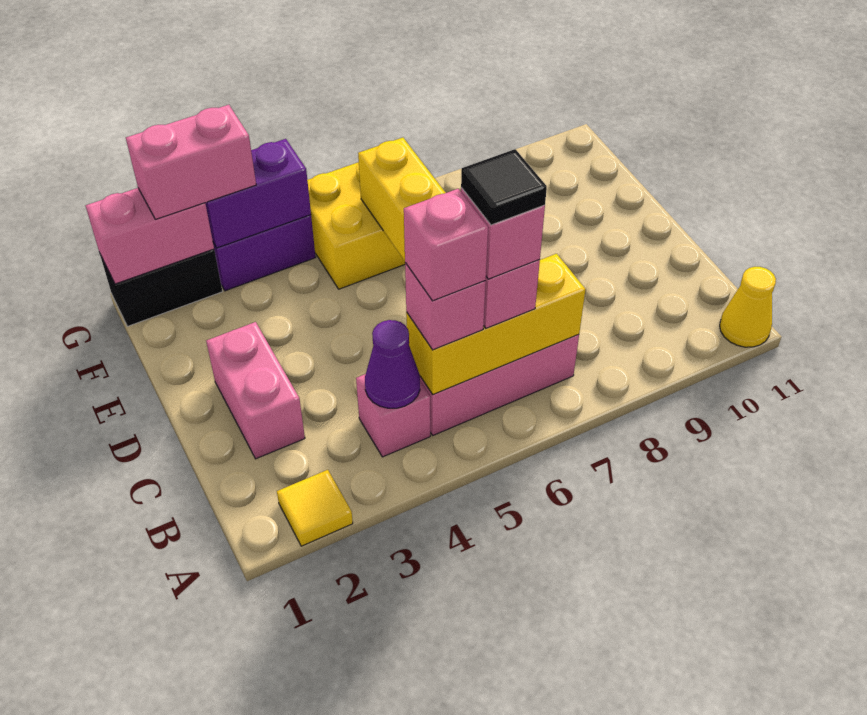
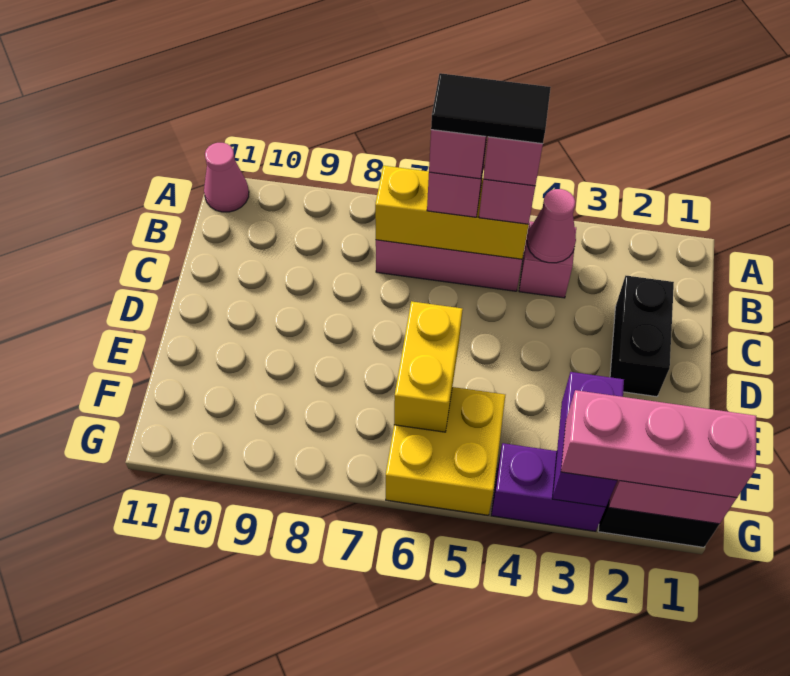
yellow 1x1 tile [277,470,353,546] -> none
yellow 1x1 cone [720,267,776,347] -> pink 1x1 cone [204,143,249,212]
purple 1x1 cone [365,320,420,408] -> pink 1x1 cone [527,189,576,263]
black 1x1 tile [461,149,547,225] -> black 1x2 tile [431,73,551,144]
pink 1x2 brick [206,322,305,459] -> black 1x2 brick [610,276,674,397]
pink 1x2 brick [126,105,256,219] -> pink 1x3 brick [561,390,756,498]
purple 1x2 brick [205,139,311,248] -> purple 1x2 brick turned to [552,372,624,507]

